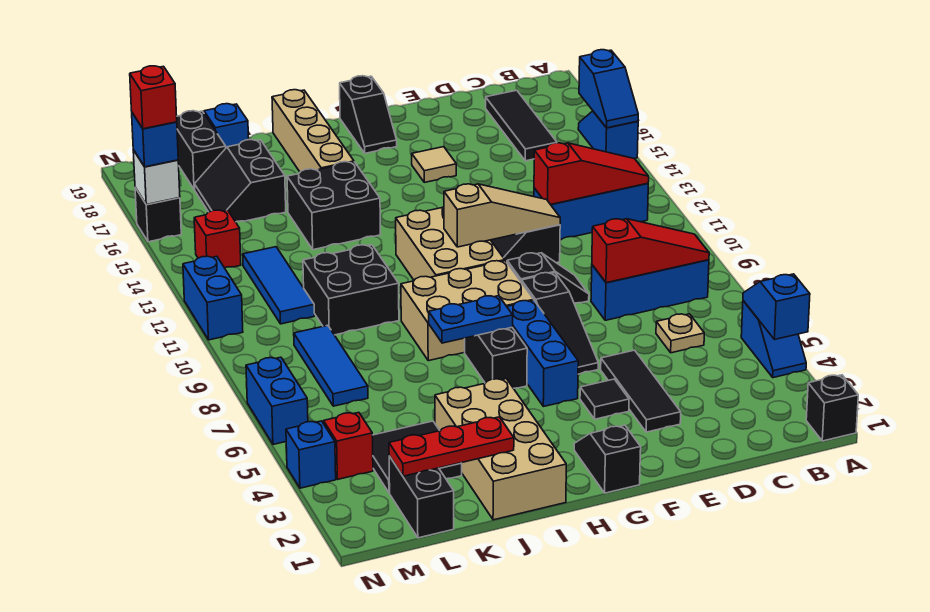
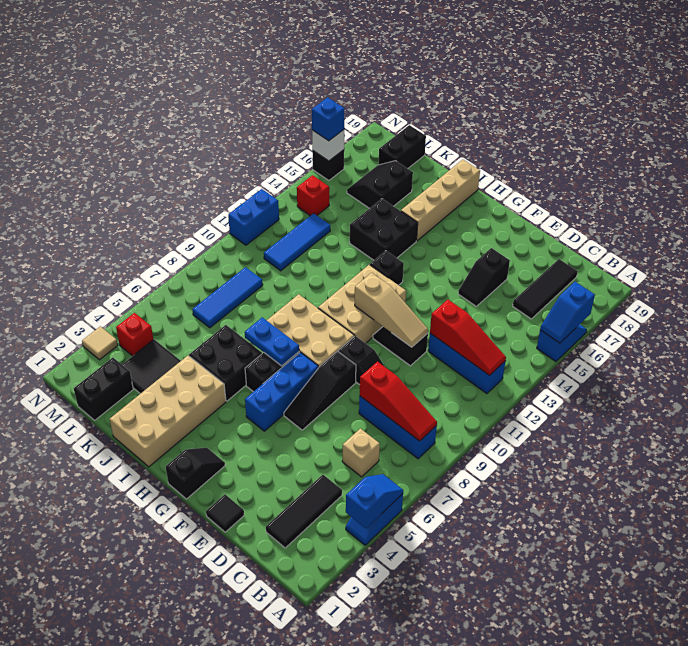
black 1x1 brick [806,375,858,441] -> black 1x1 brick moved to [370,251,404,285]
tan 1x1 plate [656,314,704,353] -> tan 1x1 brick [342,429,380,477]
black 1x3 tile [601,350,681,432] -> black 1x3 tile moved to [266,475,342,548]
black 1x1 tile [580,379,629,419] -> black 1x1 tile moved to [206,494,244,532]
tan 1x1 tile [412,147,456,182] -> tan 1x1 tile moved to [82,327,118,360]
black 1x2 slope [340,76,397,153] -> black 1x2 slope moved to [458,248,510,306]
red 1x3 plate [389,417,514,476] -> none
black 2x2 brick [303,245,399,335] -> black 2x2 brick moved to [189,325,262,401]
blue 1x1 brick [204,104,249,148] -> none
blue 1x1 brick [286,421,336,488] -> none
blue 1x2 brick [246,357,308,444] -> none
red 1x1 brick [130,66,177,129] -> none

